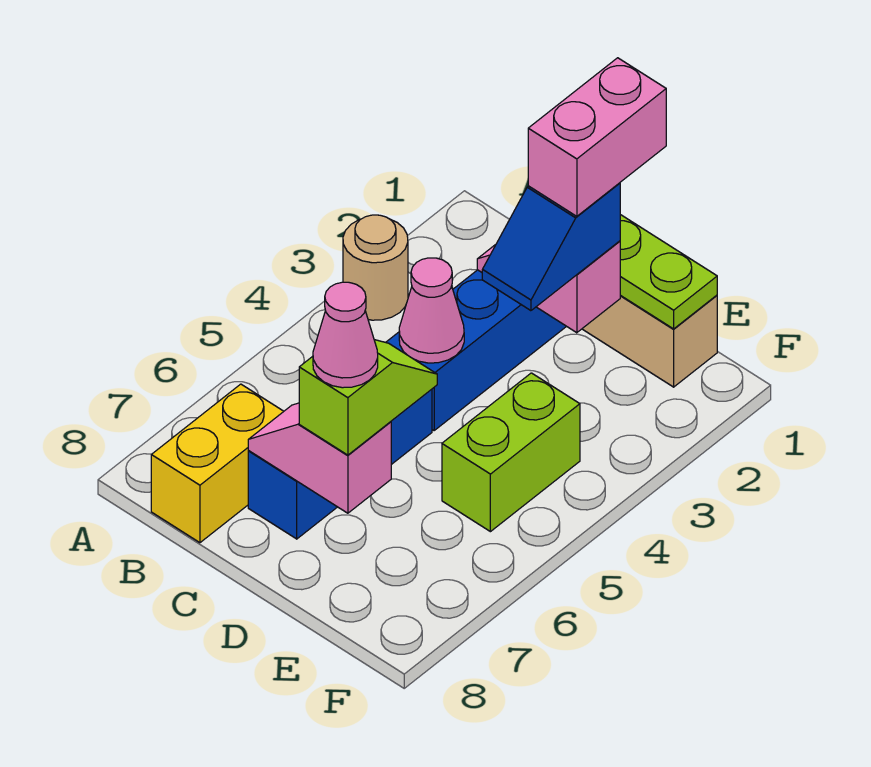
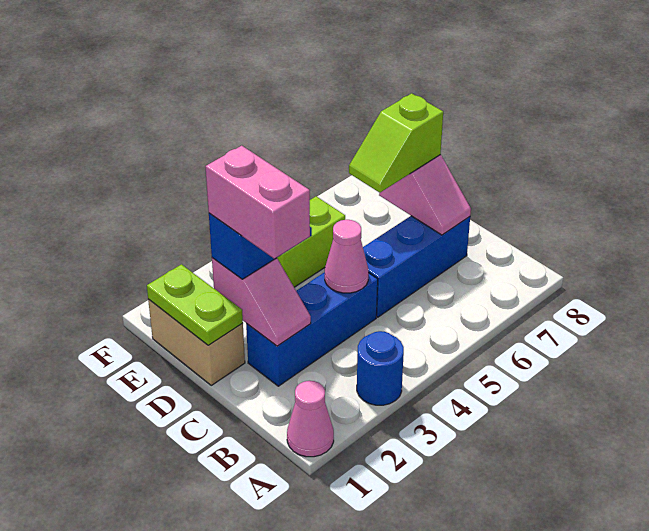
tan 1x1 round brick [343,215,408,320] -> blue 1x1 round brick [357,331,404,405]
yellow 1x2 brick [151,384,284,543] -> none
pink 1x2 brick [528,58,666,216] -> pink 1x2 brick turned to [205,146,310,259]
pink 1x1 cone [313,282,378,388] -> pink 1x1 cone moved to [287,381,334,457]

